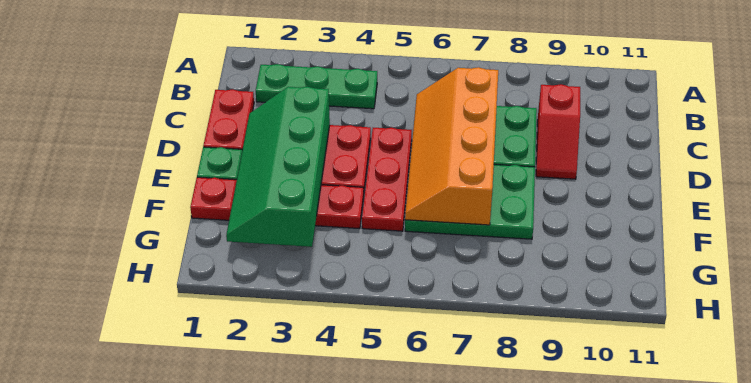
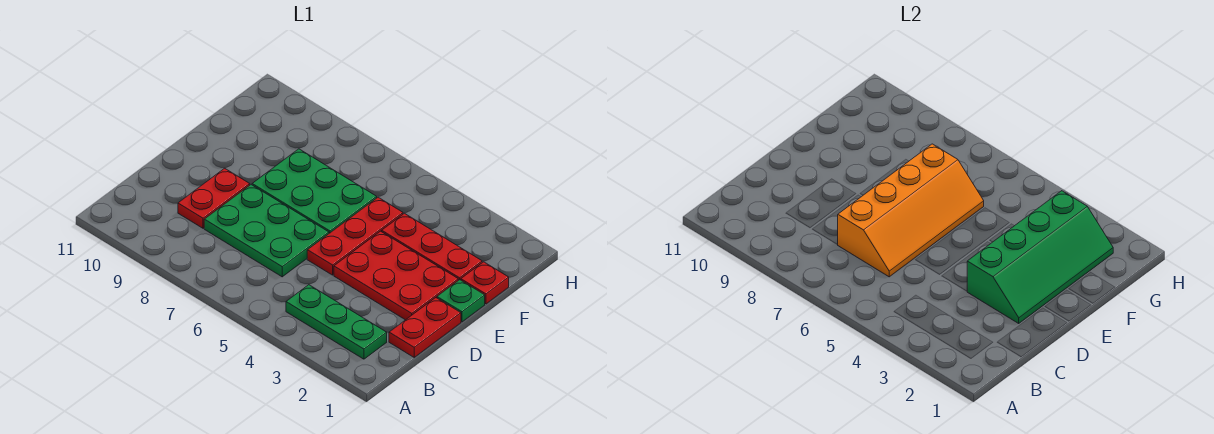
red 1x2 slope [536,84,580,179] -> red 1x2 plate [178,168,250,228]

